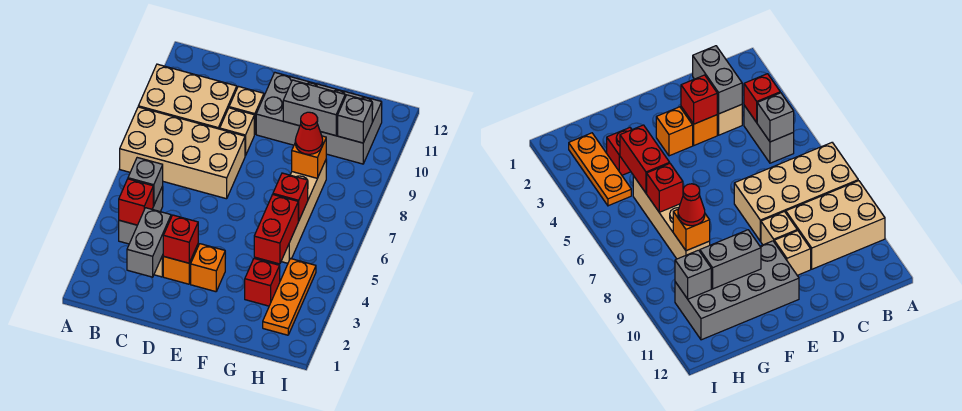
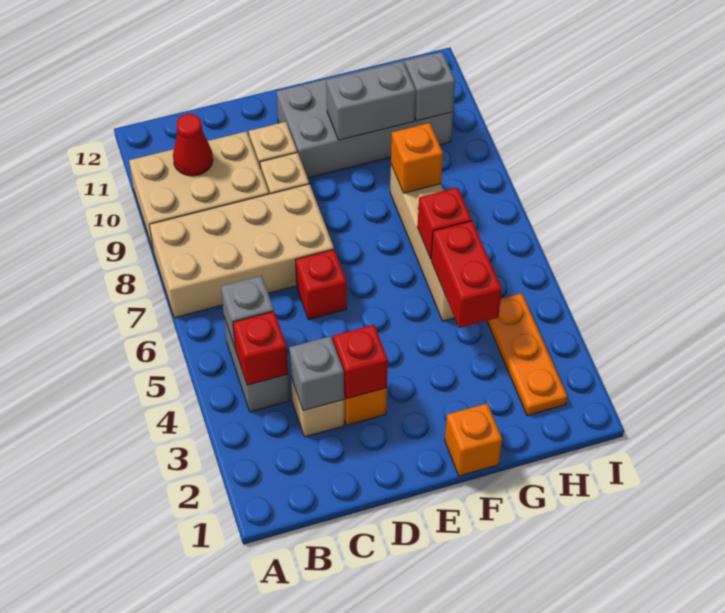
grey 1x2 brick [127,208,171,277] -> grey 1x1 brick [289,336,344,411]
orange 1x1 brick [191,244,225,292] -> orange 1x1 brick moved to [445,403,502,476]
red 1x1 brick [245,259,280,306] -> red 1x1 brick moved to [295,249,347,320]
red 1x1 cone [295,112,323,154] -> red 1x1 cone moved to [173,114,213,176]

